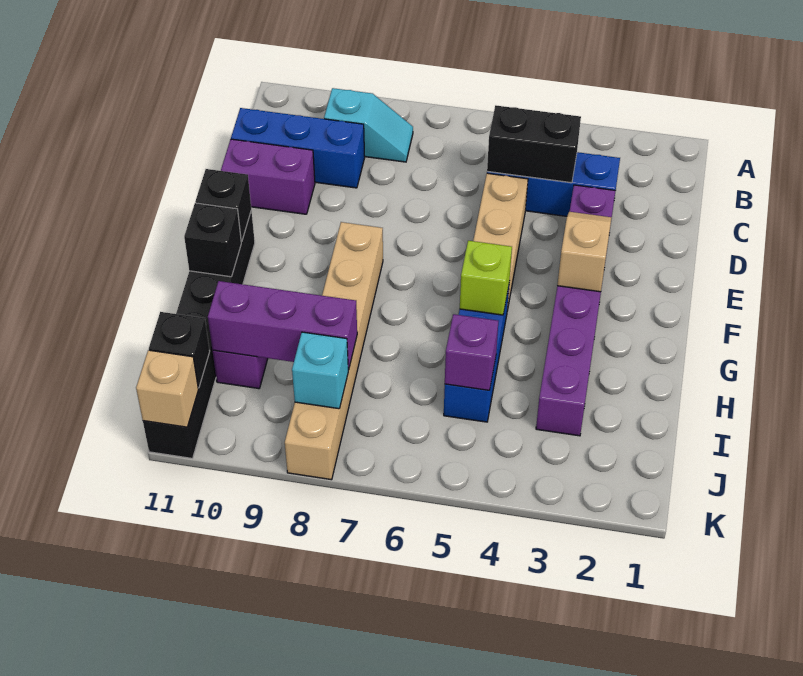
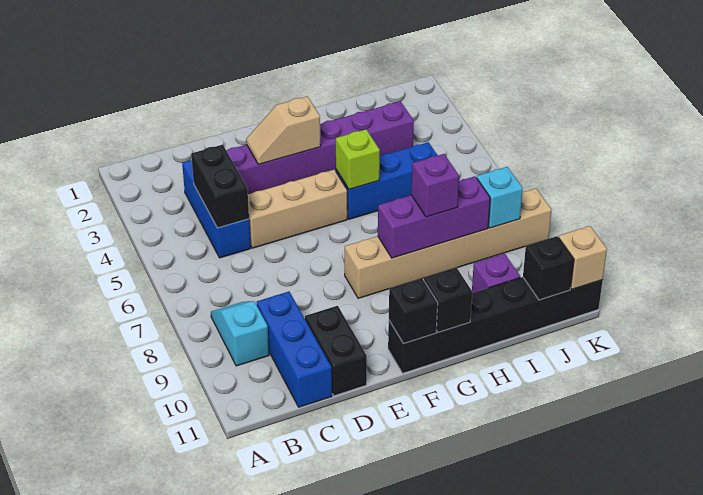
purple 1x2 brick [221,139,315,214] -> black 1x2 brick [305,306,367,396]
purple 1x1 brick [445,314,498,390] -> purple 1x1 brick moved to [411,154,459,217]
purple 1x3 brick [208,281,357,370] -> purple 1x3 brick turned to [378,176,490,258]

